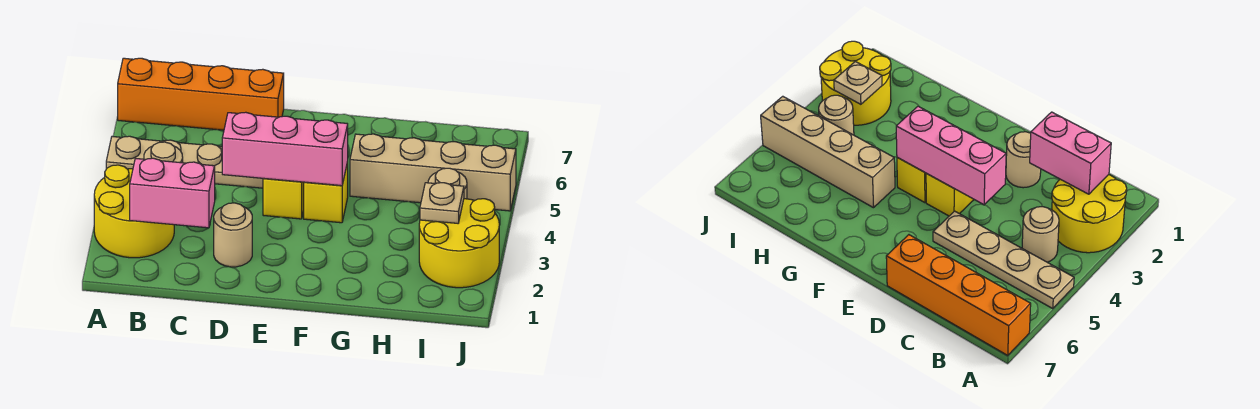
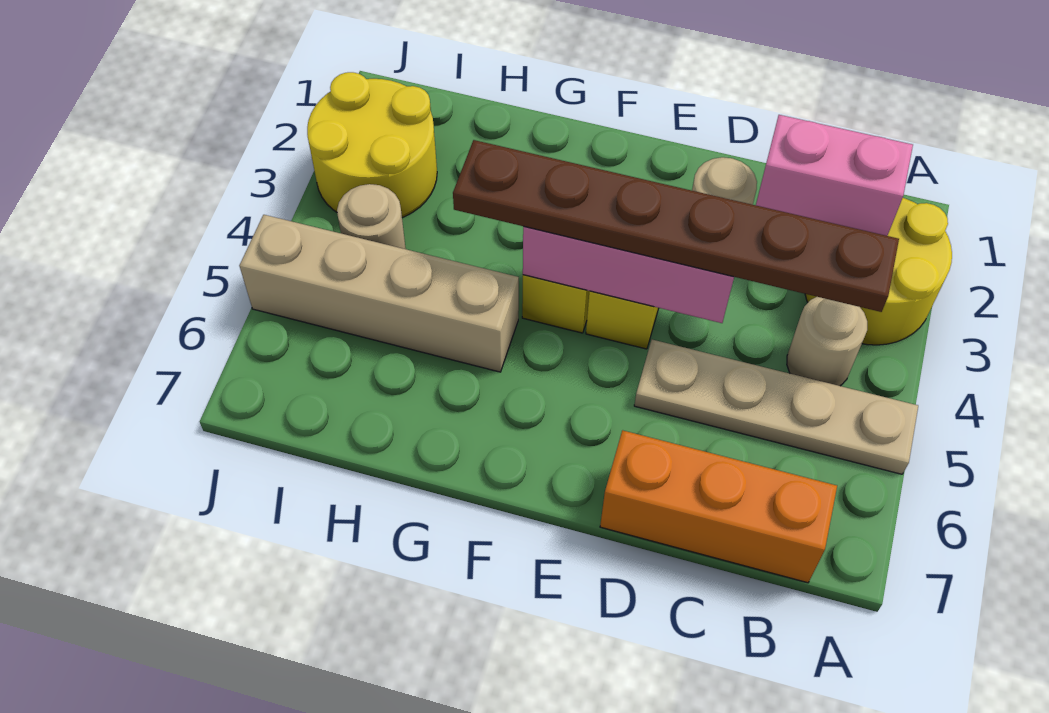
orange 1x4 brick [118,58,284,130] -> orange 1x3 brick [600,430,837,583]
none -> brown 1x6 plate [453,140,899,312]
tan 1x1 plate [420,183,464,223] -> none

